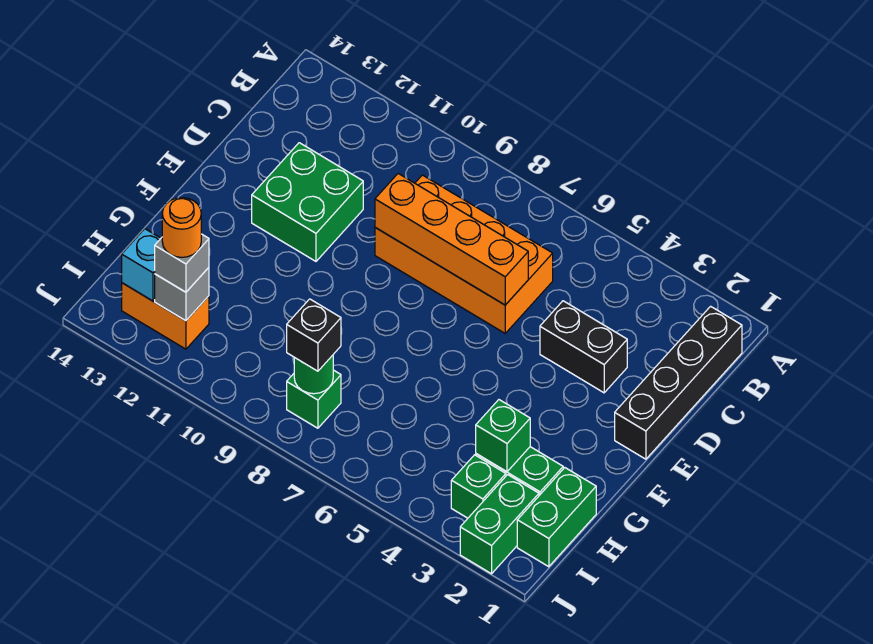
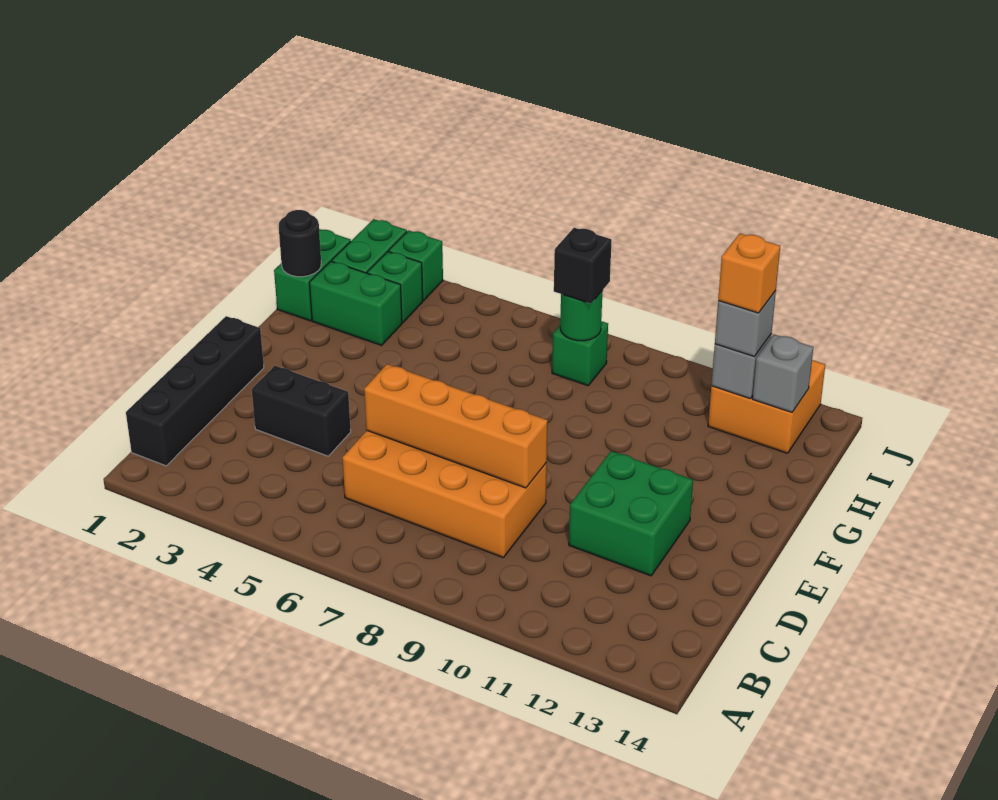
none -> black 1x1 round brick [279,210,321,277]
green 1x1 brick [476,400,530,472] -> green 1x1 brick moved to [389,230,443,301]
orange 1x2 brick [122,283,209,349] -> orange 2x2 brick [708,360,825,453]
orange 1x1 round brick [162,198,201,257] -> orange 1x1 brick [718,234,780,313]
cyan 1x1 brick [122,229,161,301] -> grey 1x1 brick [753,334,813,412]

